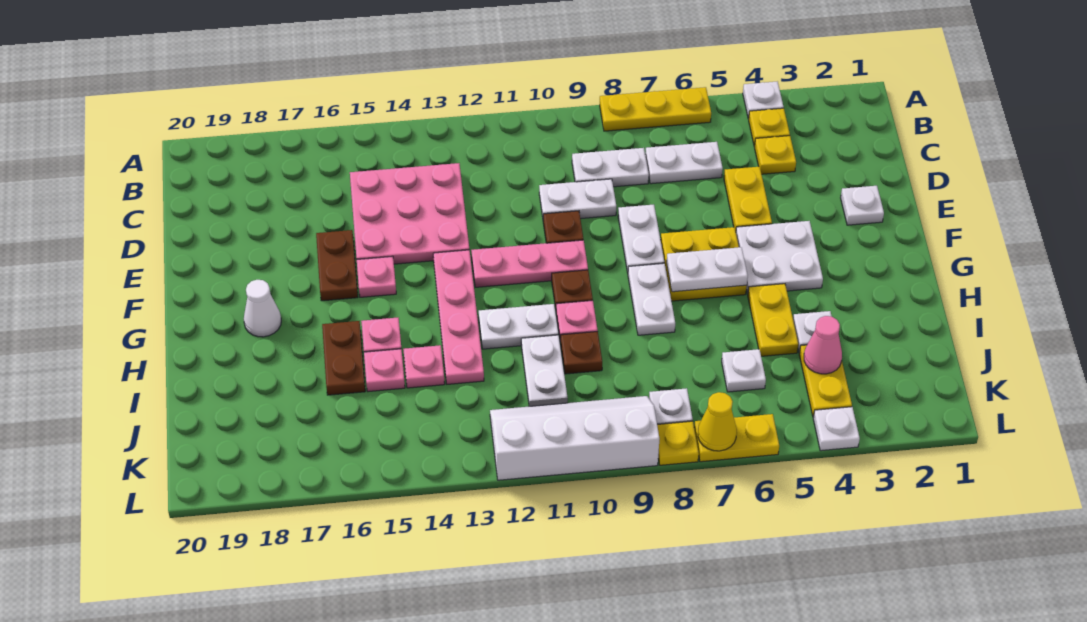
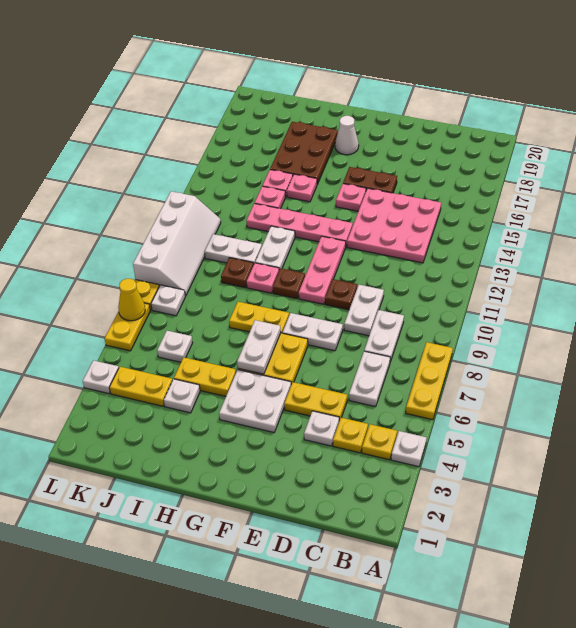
white 1x1 plate [841,186,884,225] -> white 1x1 plate moved to [304,411,339,446]
white 1x2 plate [628,263,675,335] -> yellow 1x2 plate [229,302,289,333]
brown 1x2 plate [322,321,365,395] -> brown 2x3 plate [270,122,338,184]
pink 1x1 cone [804,316,842,374] -> none

